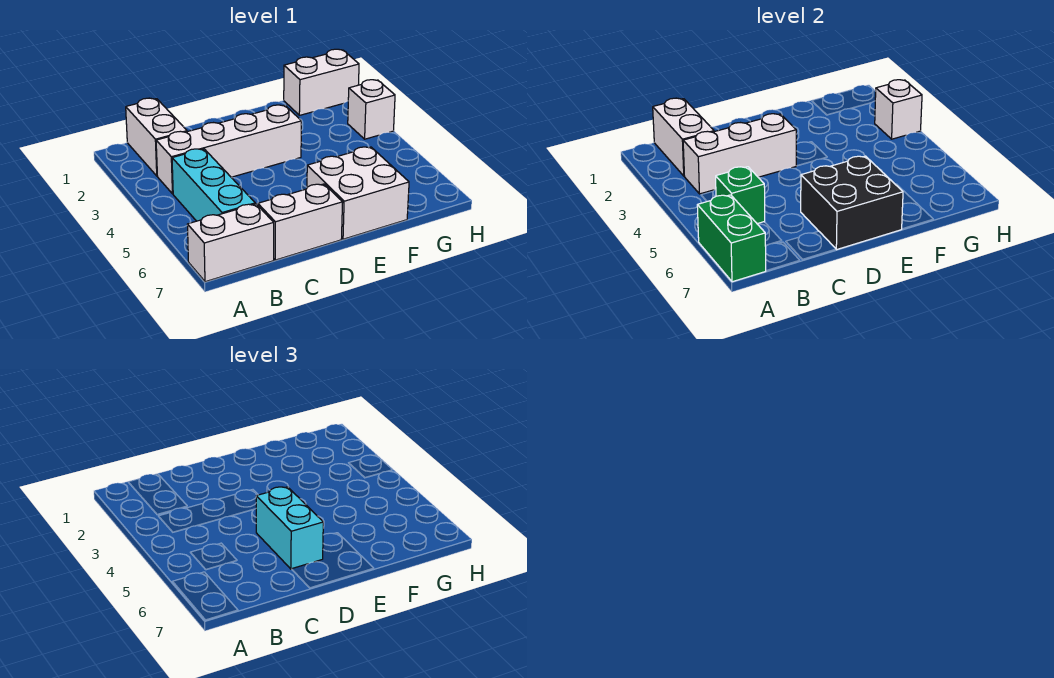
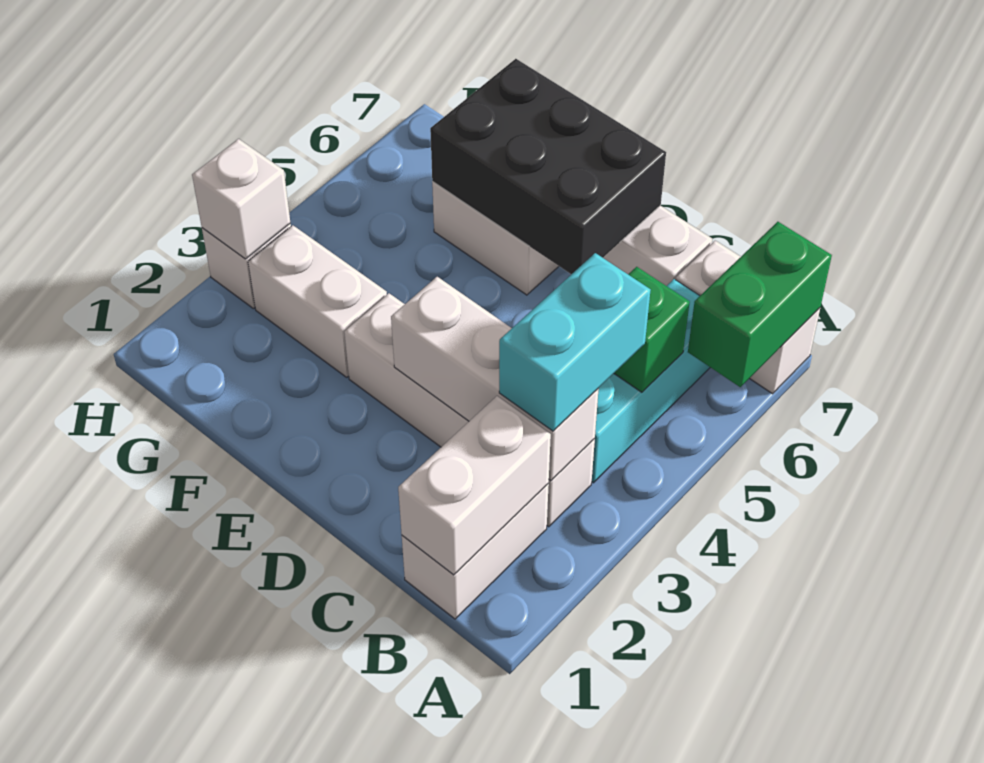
cyan 1x2 brick [256,487,323,569] -> cyan 1x2 brick moved to [499,253,651,431]
black 2x2 brick [801,156,903,250] -> black 2x3 brick [430,59,666,274]
white 1x2 brick [284,49,359,115] -> white 1x2 brick moved to [248,225,387,377]

